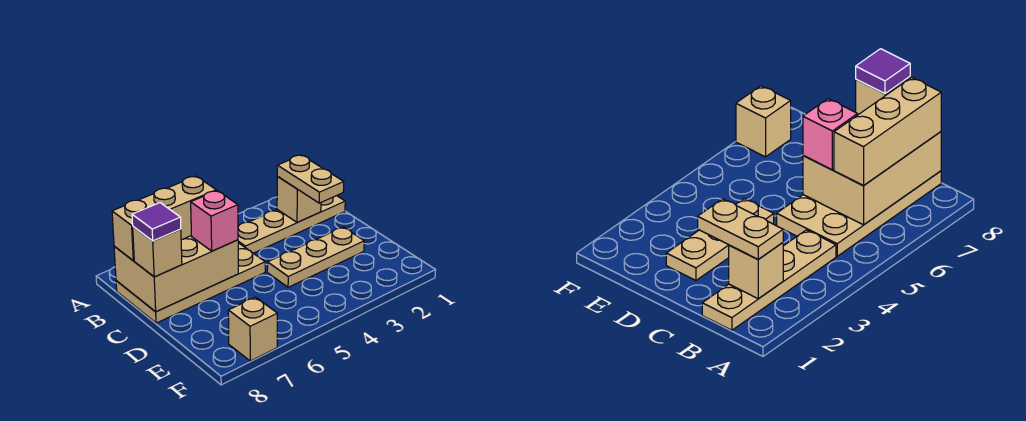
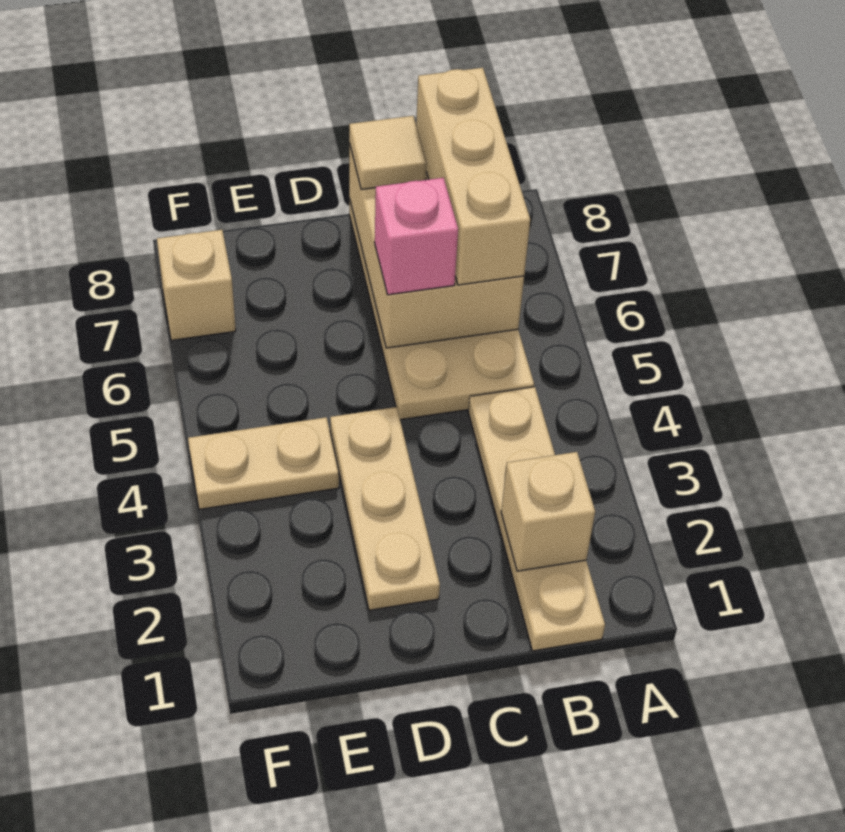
tan 1x2 plate [277,155,344,203] -> tan 1x2 plate moved to [188,417,339,509]
tan 1x1 brick [133,227,182,277] -> tan 1x1 tile [349,116,427,189]
purple 1x1 tile [132,203,181,241] -> none

